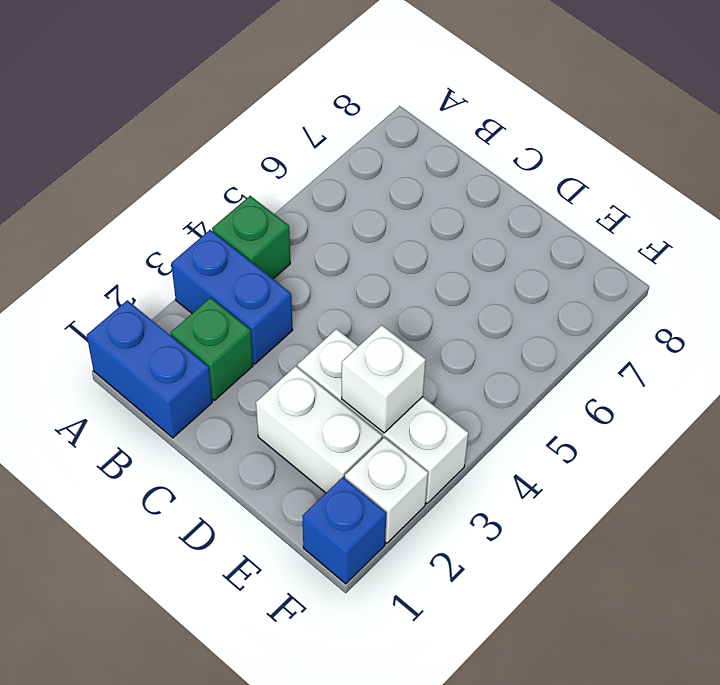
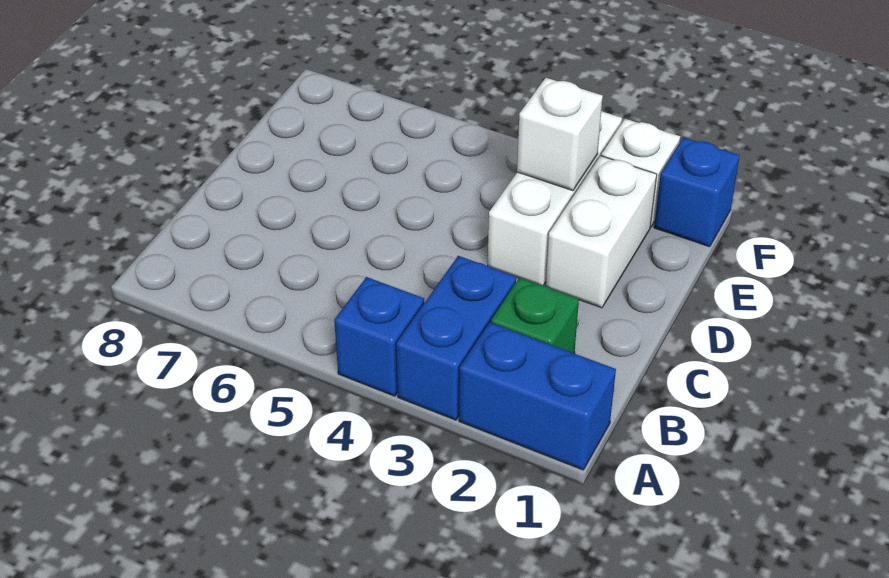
blue 1x2 brick [87,300,212,438] -> blue 1x2 brick turned to [459,322,616,470]
green 1x1 brick [212,196,290,279] -> blue 1x1 brick [334,277,424,396]

